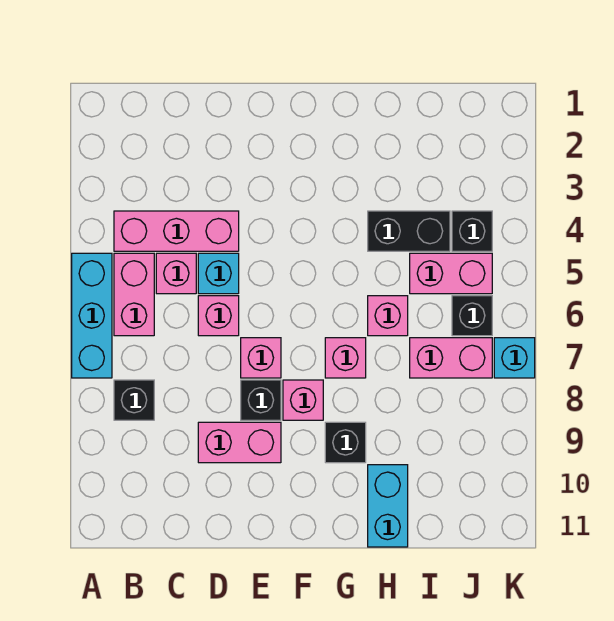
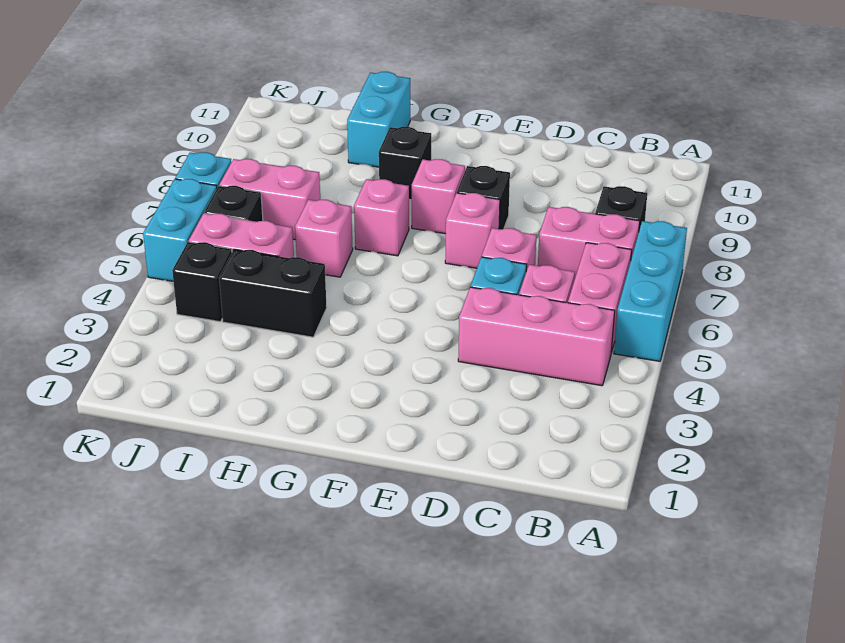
pink 1x2 brick [198,422,281,463] -> pink 1x2 brick moved to [538,207,640,280]
none -> cyan 1x2 brick [143,179,217,282]

